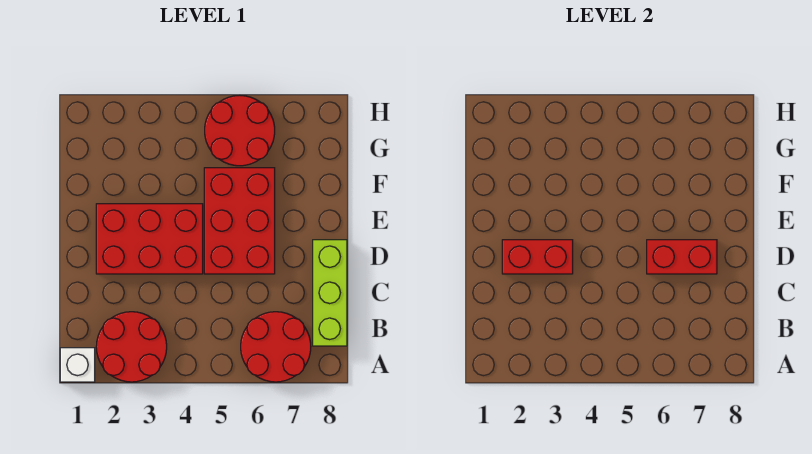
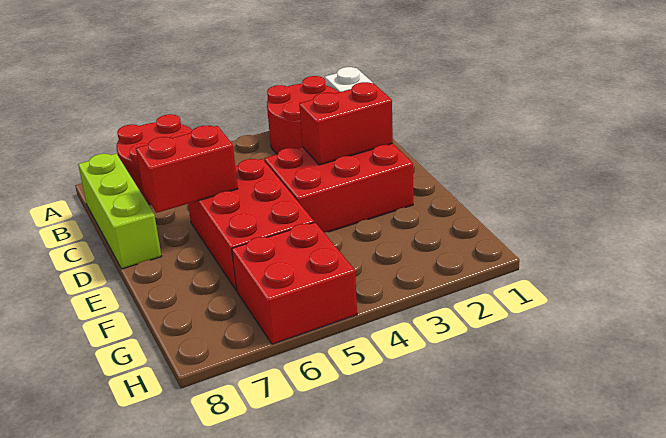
red 2x2 round brick [205,95,275,166] -> red 2x2 brick [232,222,357,344]

